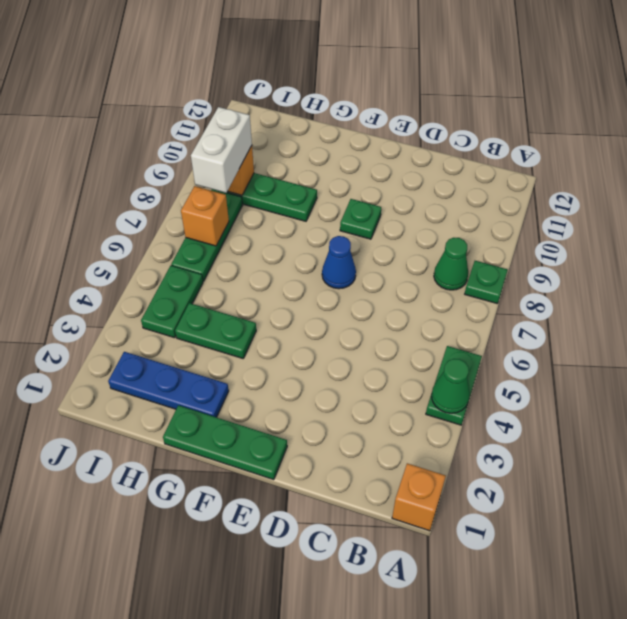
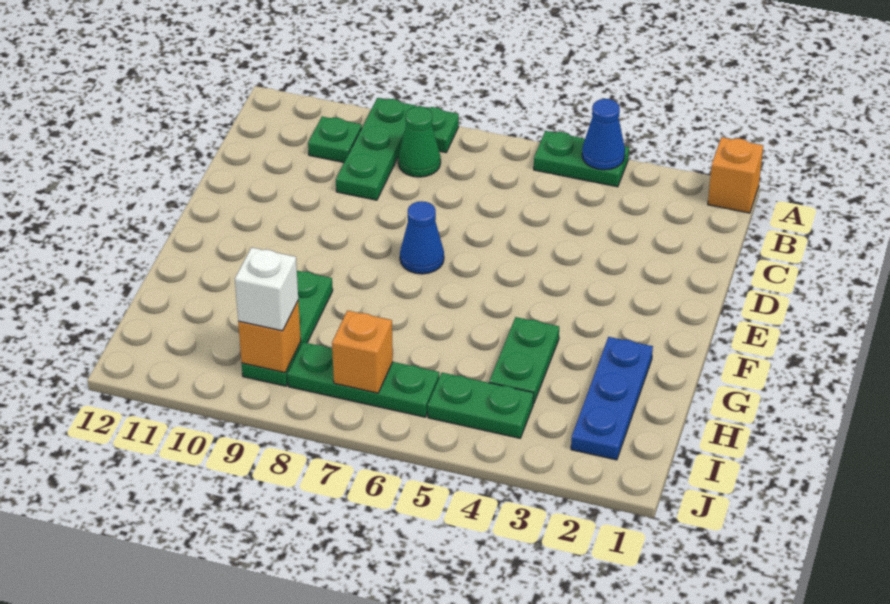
green 1x1 cone [432,359,470,413] -> blue 1x1 cone [582,99,625,170]
green 1x3 plate [163,405,287,480] -> green 1x3 plate moved to [336,98,417,200]
green 1x1 plate [340,199,381,239] -> green 1x1 plate moved to [308,117,362,162]
white 1x2 brick [191,107,252,193] -> white 1x1 brick [235,247,298,331]

